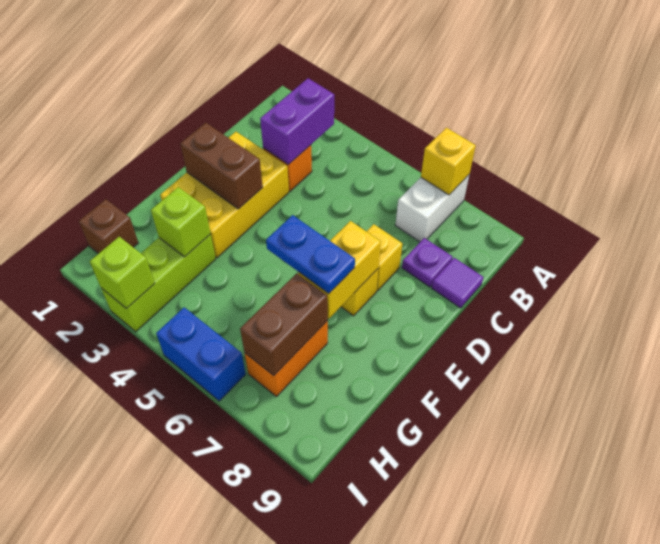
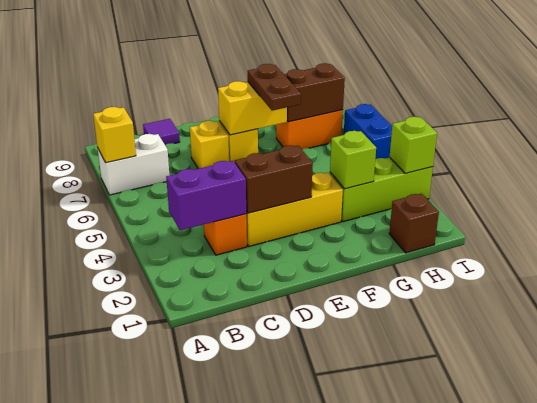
purple 1x1 plate [402,238,453,287] -> none
yellow 2x3 brick [160,132,289,258] -> yellow 1x3 brick [246,172,343,246]
brown 1x2 brick [180,123,263,209] -> brown 1x2 brick turned to [235,146,313,213]
blue 1x2 plate [266,215,355,294] -> brown 1x2 plate [248,64,301,111]

